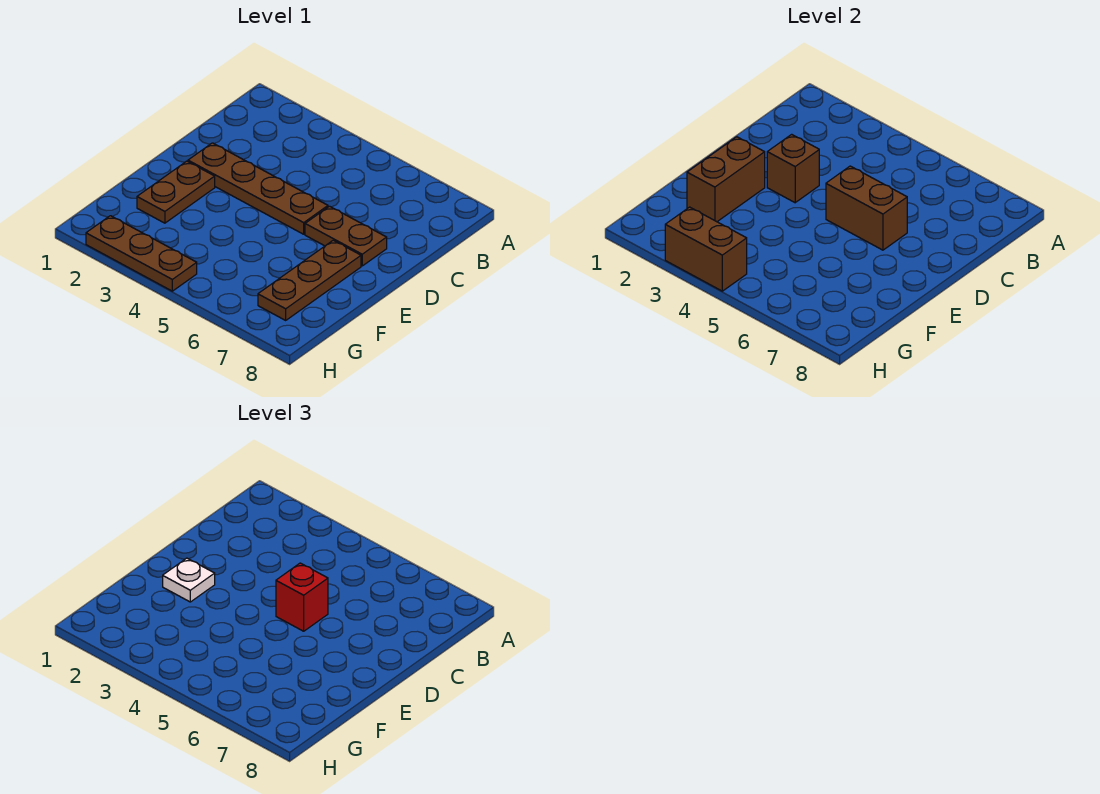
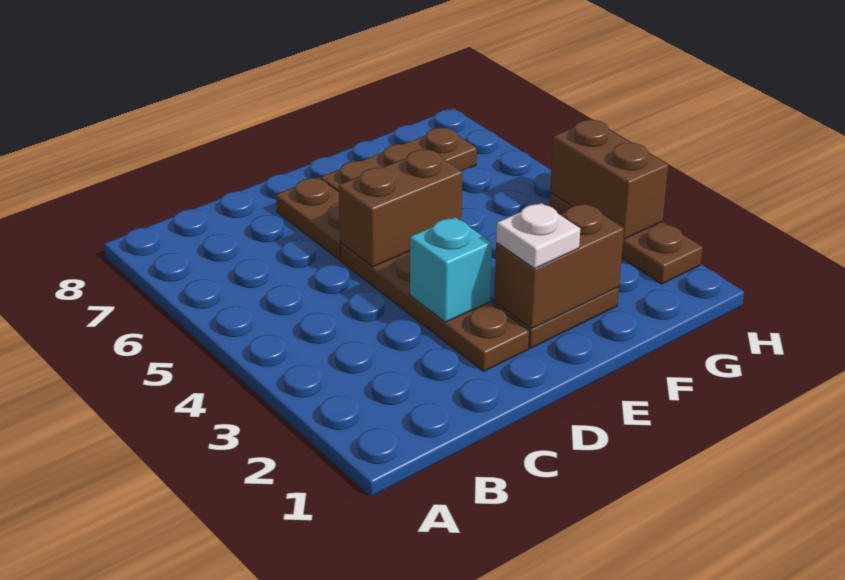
brown 1x1 brick [767,134,819,203] -> cyan 1x1 brick [410,217,492,322]
brown 1x2 brick [826,166,907,250] -> brown 1x2 brick turned to [339,149,462,267]
red 1x1 brick [276,563,328,631] -> none

